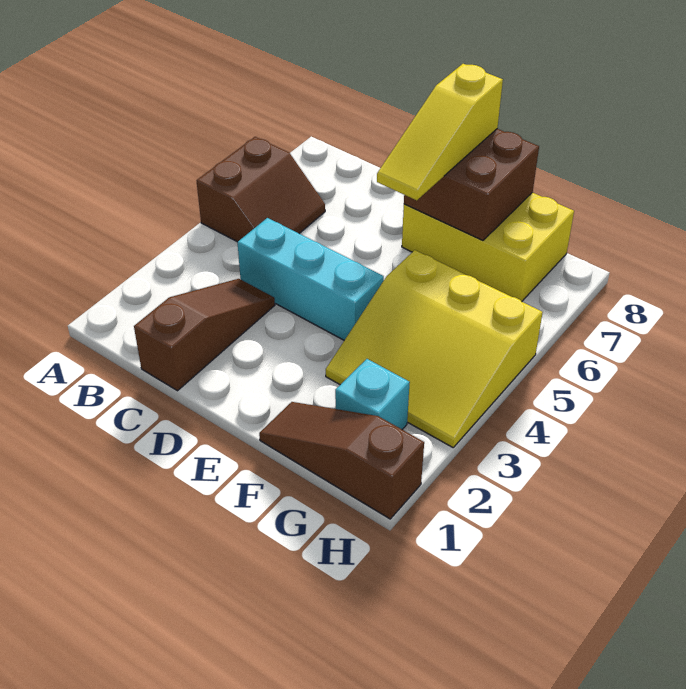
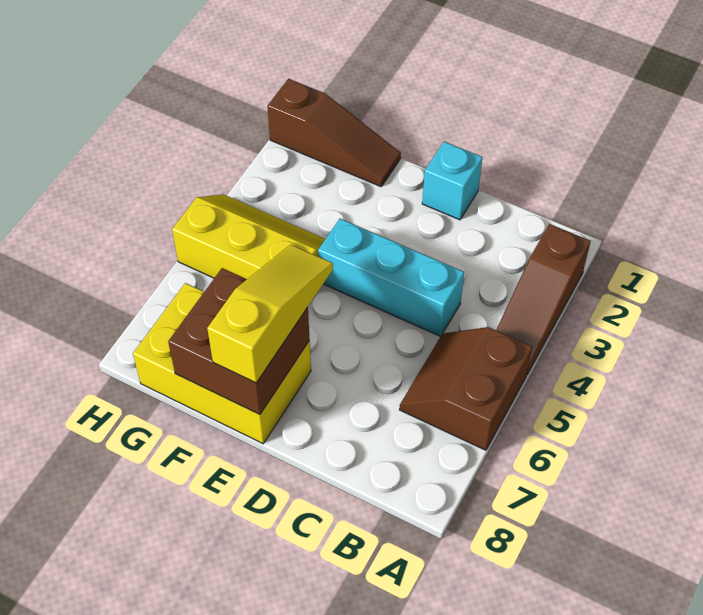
brown 1x3 slope [134,279,275,391] -> brown 1x3 slope moved to [496,224,591,374]
yellow 3x3 slope [326,250,543,447] -> yellow 2x3 slope [172,194,325,279]
cyan 1x1 brick [335,359,410,429] -> cyan 1x1 brick moved to [422,142,482,220]

